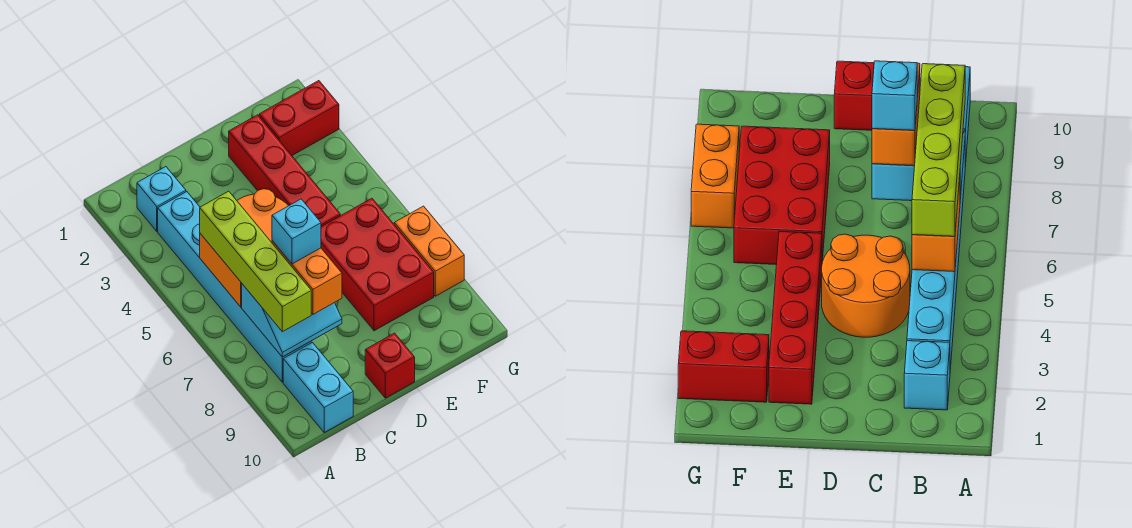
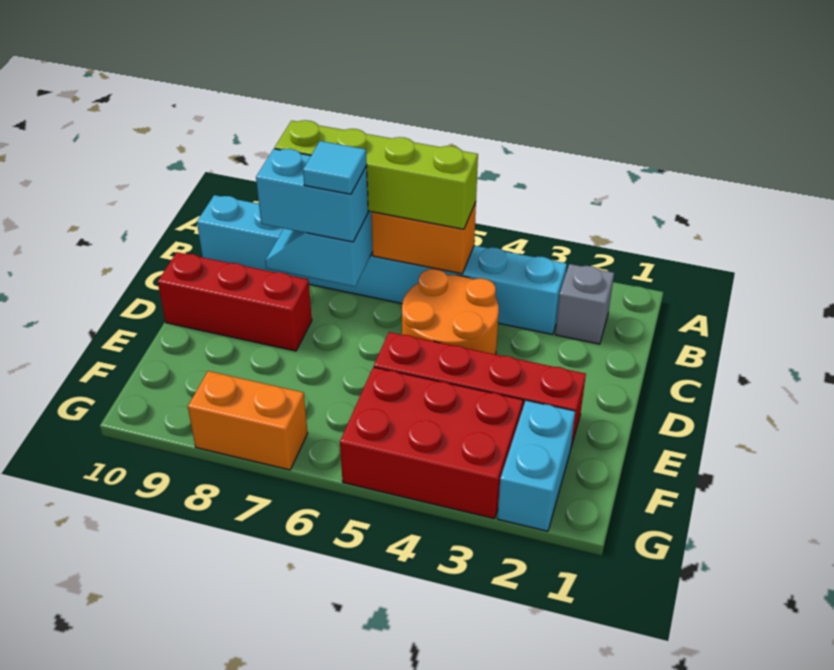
cyan 1x1 brick [137,167,186,231] -> grey 1x1 brick [555,264,614,344]
orange 1x2 brick [272,241,342,314] -> cyan 1x2 brick [256,149,368,242]
cyan 1x1 brick [272,199,321,264] -> cyan 1x1 tile [303,141,367,194]
red 1x1 brick [365,333,415,398] -> red 1x3 brick [158,252,312,351]
red 2x3 brick [321,198,434,331] -> red 2x3 brick moved to [340,367,523,519]
red 1x2 brick [259,81,339,155] -> cyan 1x2 brick [497,400,575,531]

